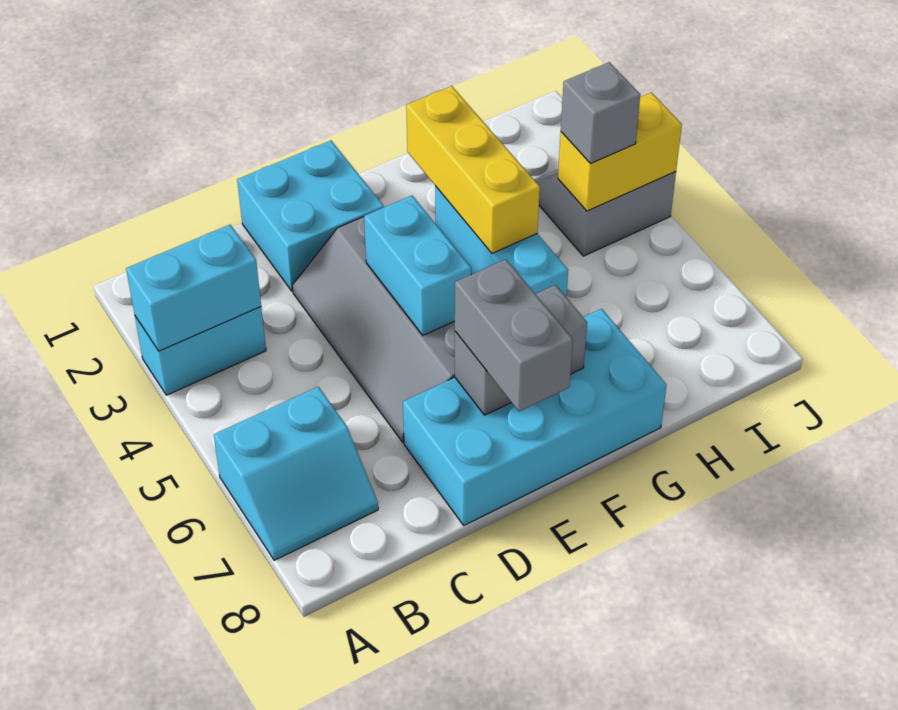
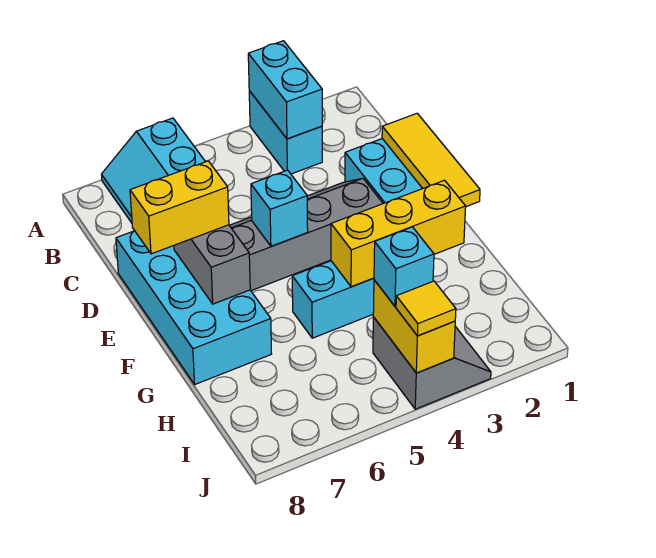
none -> yellow 1x3 tile [382,113,480,207]
cyan 1x2 brick [364,196,471,335] -> cyan 1x1 brick [251,170,308,246]
grey 1x2 brick [455,259,573,411] -> yellow 1x2 brick [130,161,229,254]
grey 1x1 brick [561,62,640,164] -> cyan 1x1 brick [374,227,434,306]
none -> yellow 1x1 tile [396,281,456,336]

